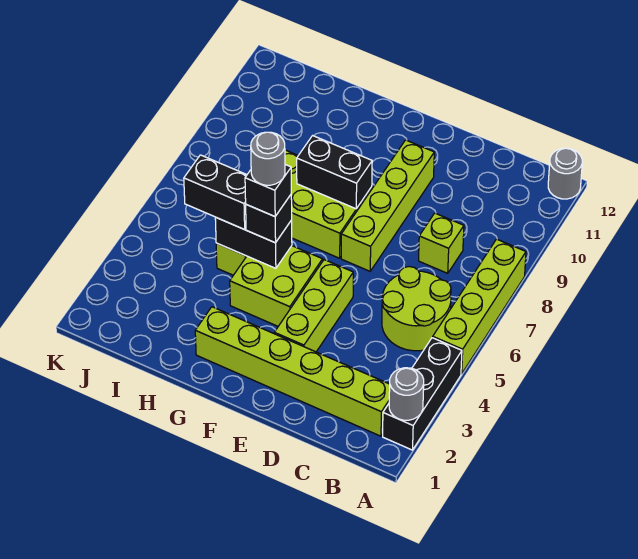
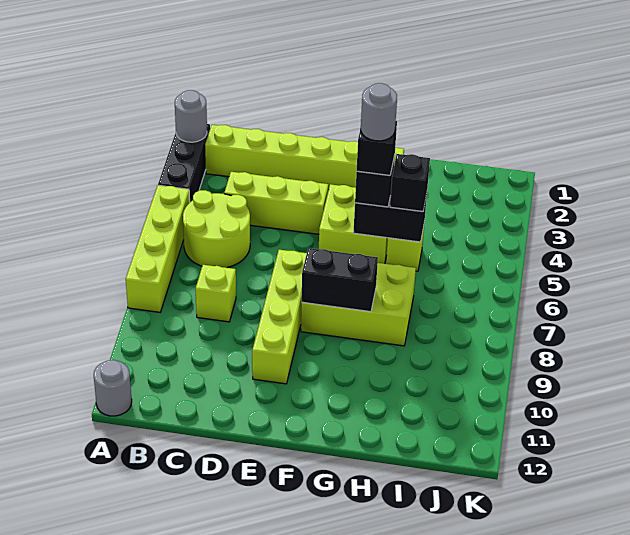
lime 1x3 brick [274,260,353,352] -> lime 1x3 brick turned to [224,172,328,234]
black 1x2 brick [184,155,247,229] -> black 1x1 brick [390,154,430,212]

